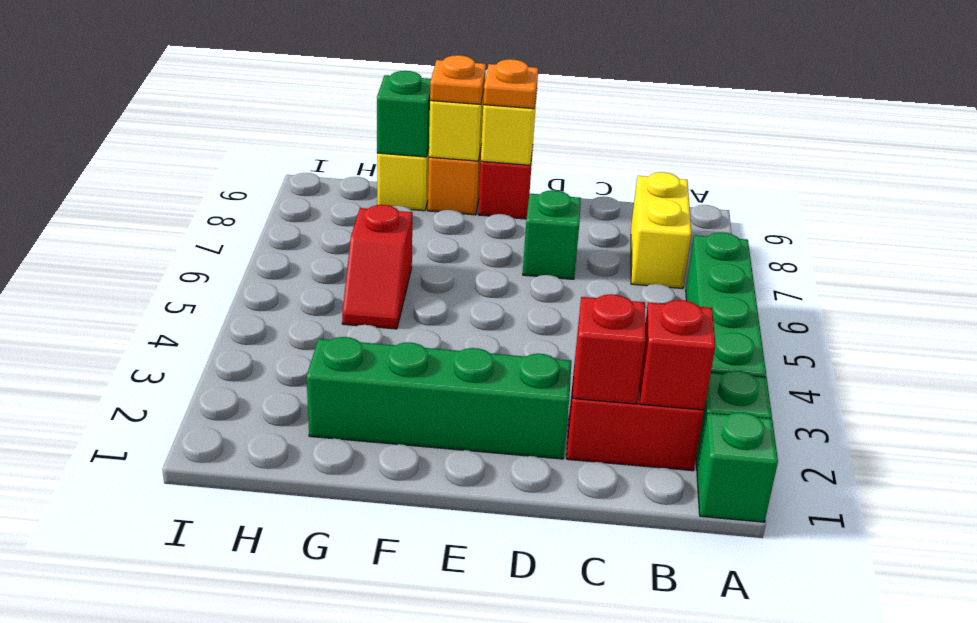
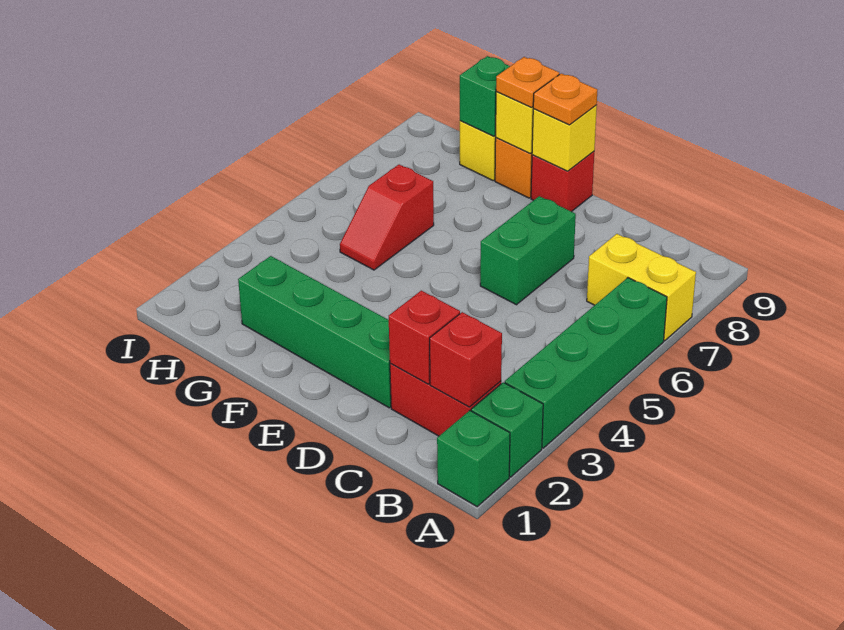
yellow 1x2 brick [631,172,691,289] -> yellow 1x2 brick turned to [587,234,696,341]
green 1x1 brick [523,190,581,279] -> green 1x2 brick [480,196,576,305]

